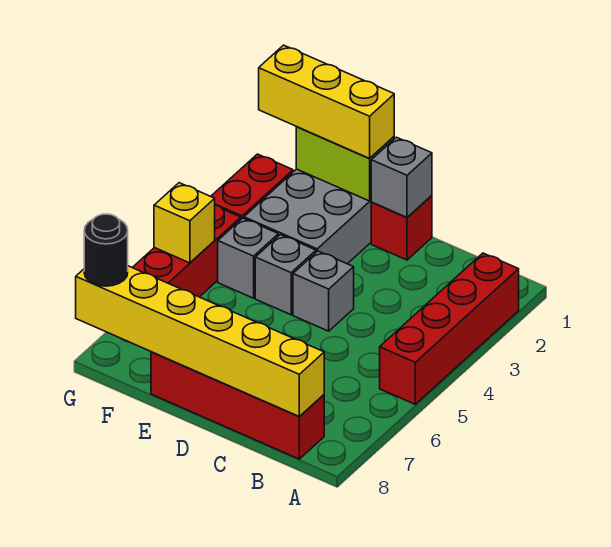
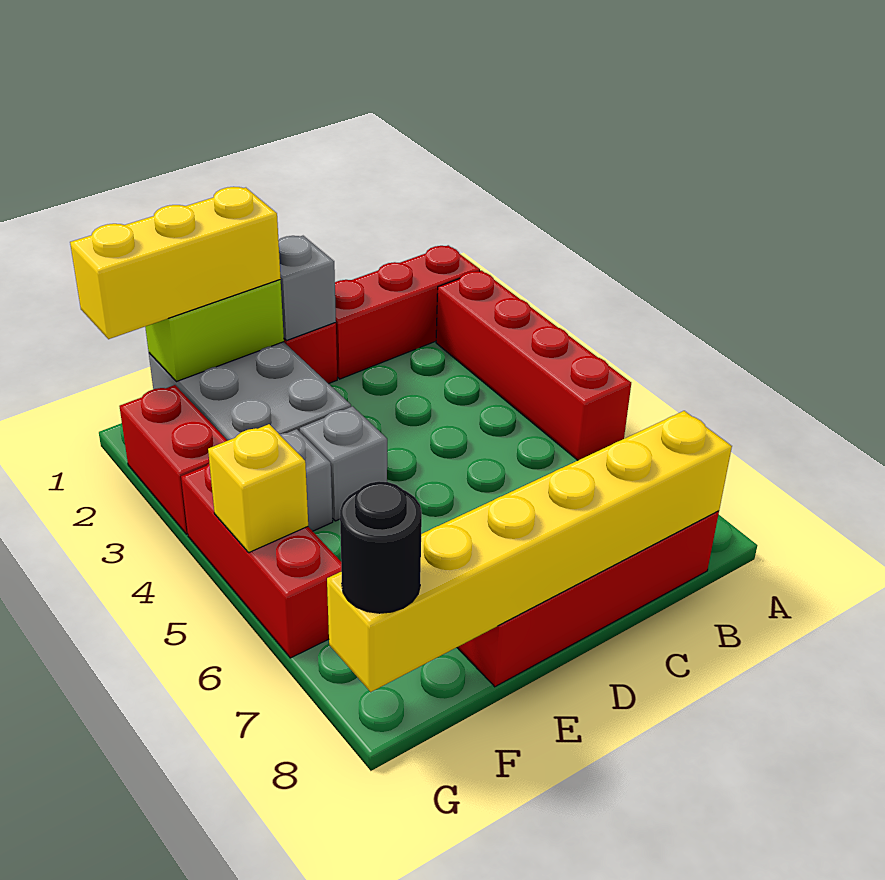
none -> red 1x3 brick [335,245,480,379]
grey 1x1 brick [293,251,354,331] -> none

